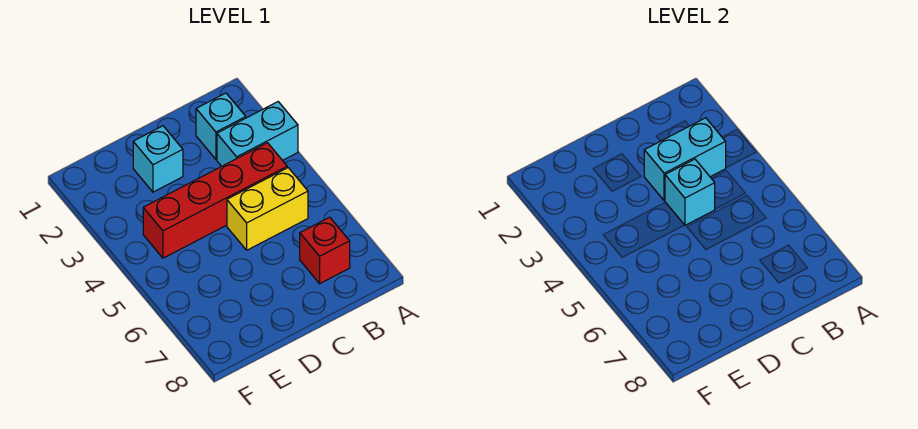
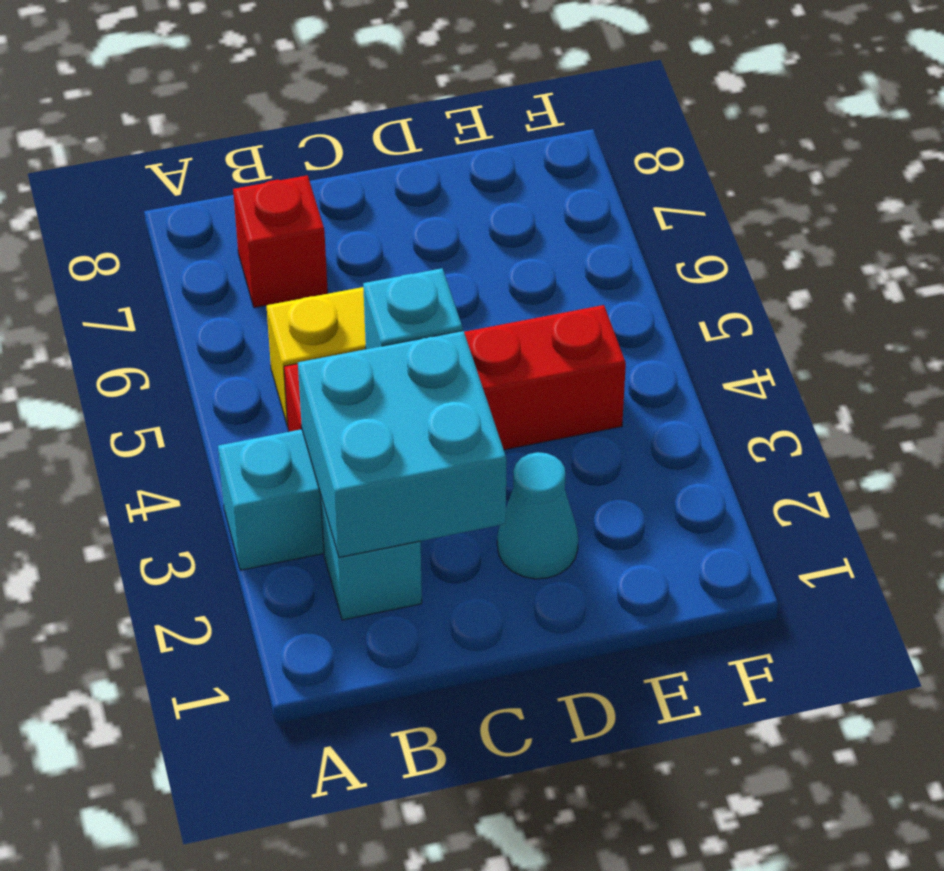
cyan 1x2 brick [644,118,726,201] -> cyan 2x2 brick [298,331,507,557]
cyan 1x1 brick [133,126,183,192] -> cyan 1x1 cone [497,452,578,579]

